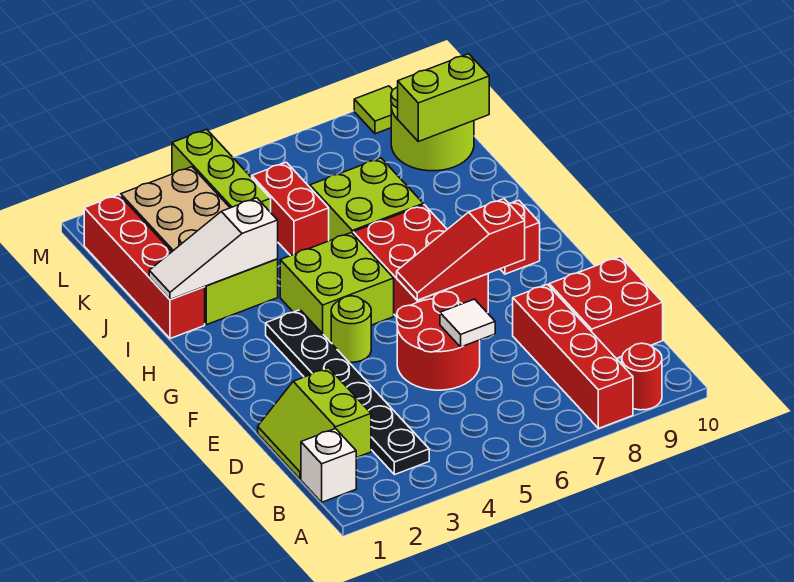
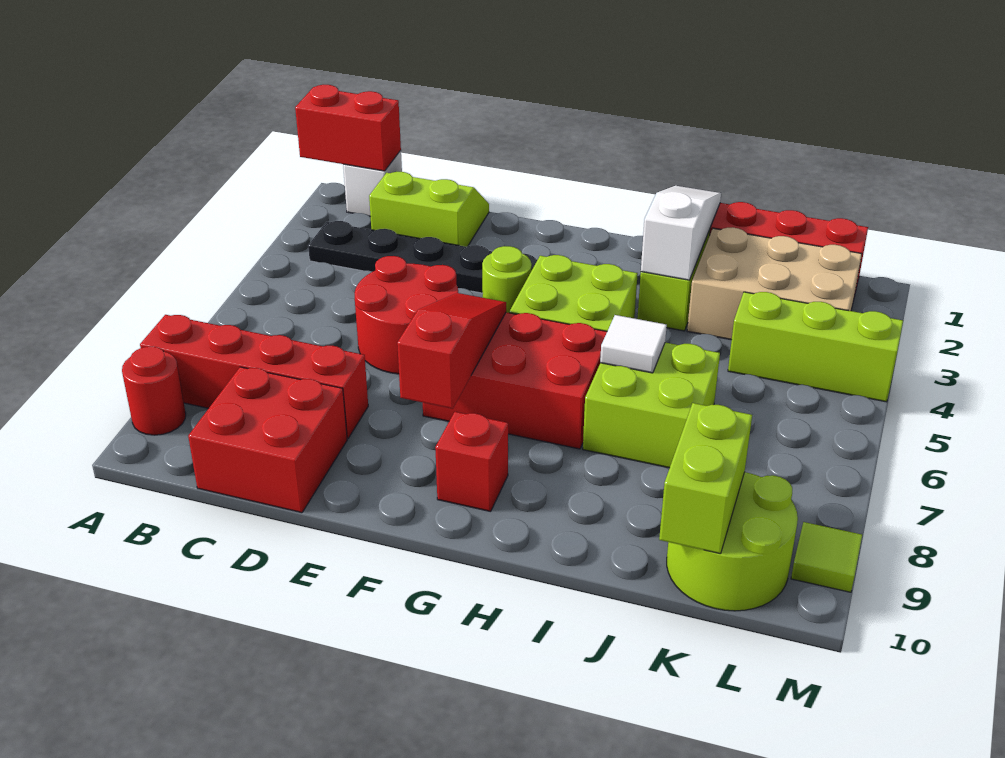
white 1x1 tile [440,299,495,347] -> white 1x1 tile moved to [600,315,667,373]
red 1x2 brick [252,162,329,256] -> red 1x2 brick moved to [295,85,401,171]

